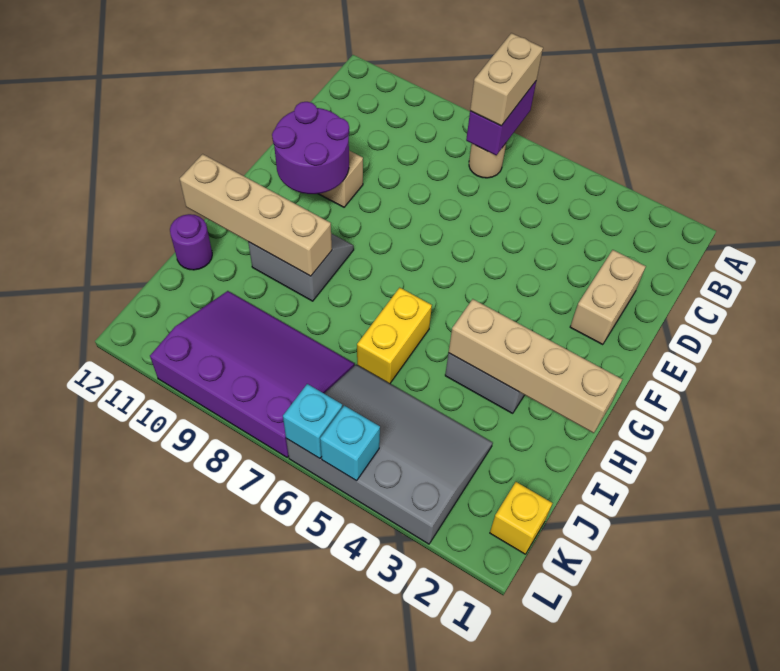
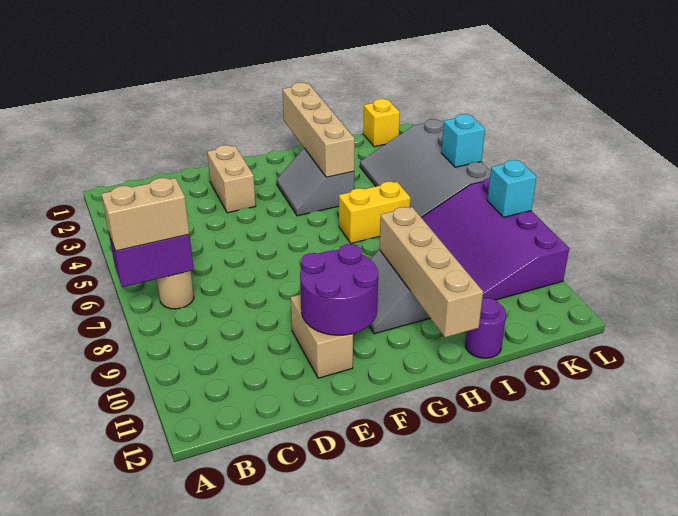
tan 1x2 brick [570,250,646,345] -> tan 1x2 brick turned to [207,145,256,213]
cyan 1x1 brick [283,384,342,458] -> cyan 1x1 brick moved to [487,160,537,217]

